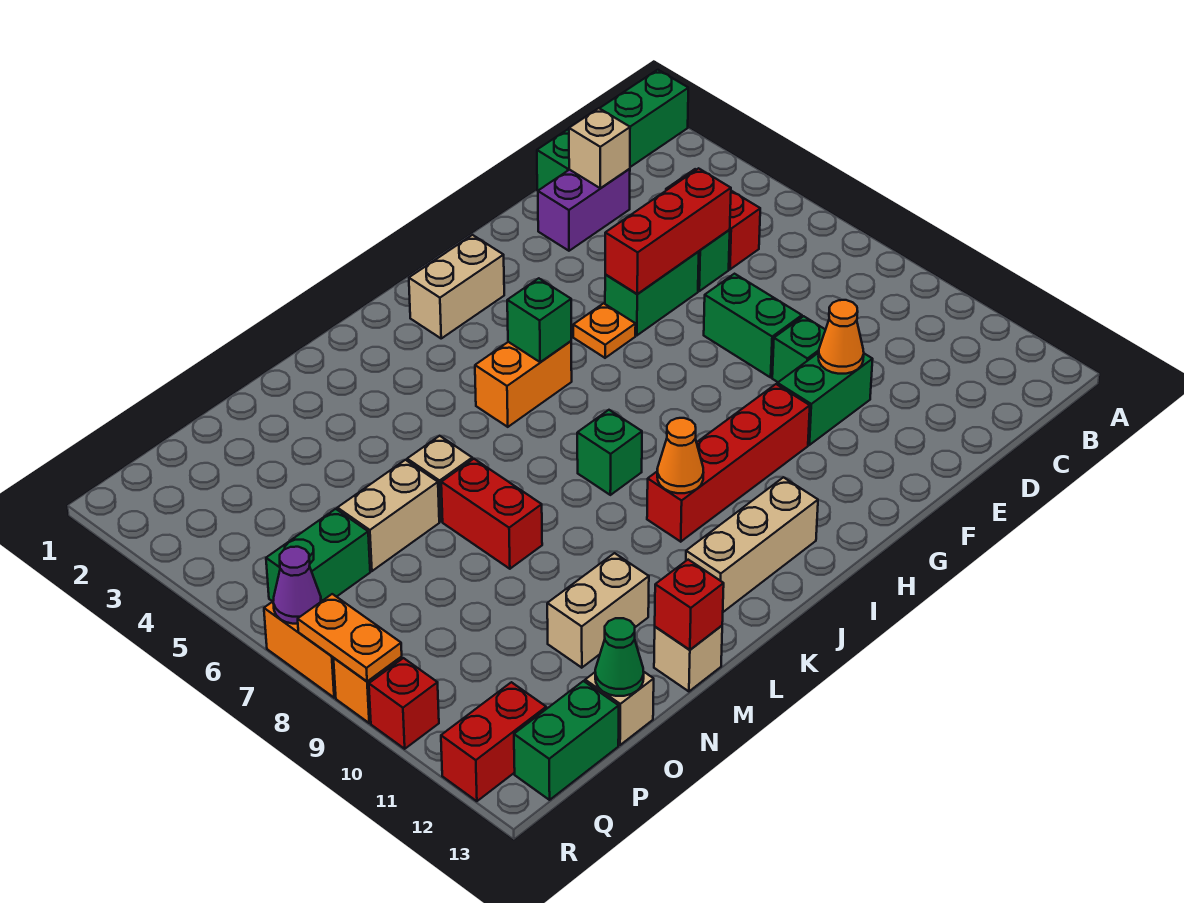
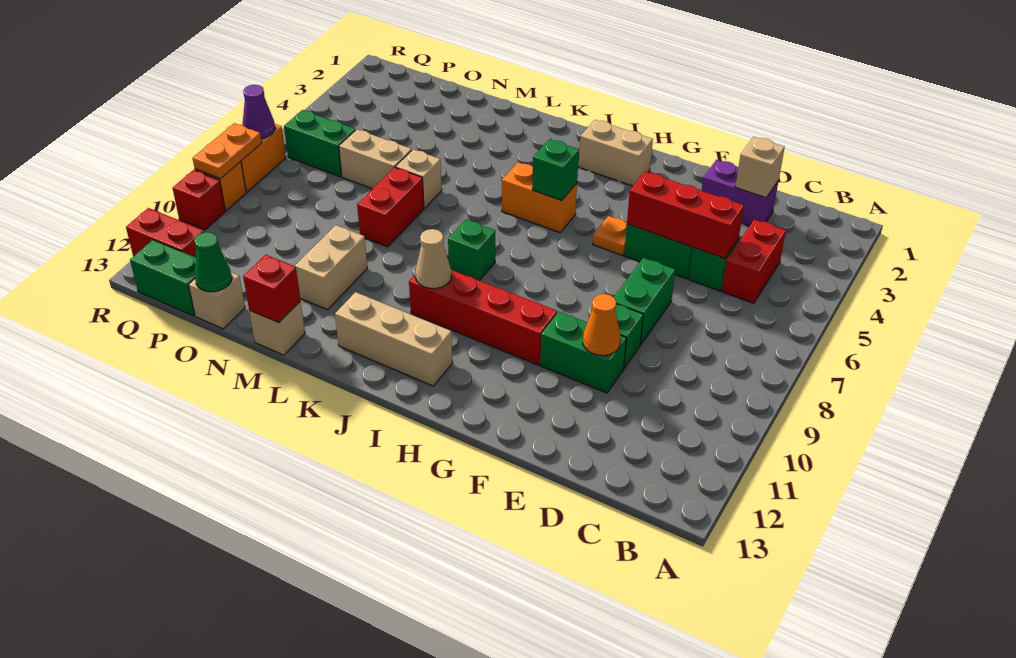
green 1x4 brick [537,70,688,191] -> none
orange 1x1 cone [657,418,704,493] -> tan 1x1 cone [415,229,451,289]
tan 1x2 brick [547,553,649,668] -> tan 1x2 brick turned to [295,225,367,310]

